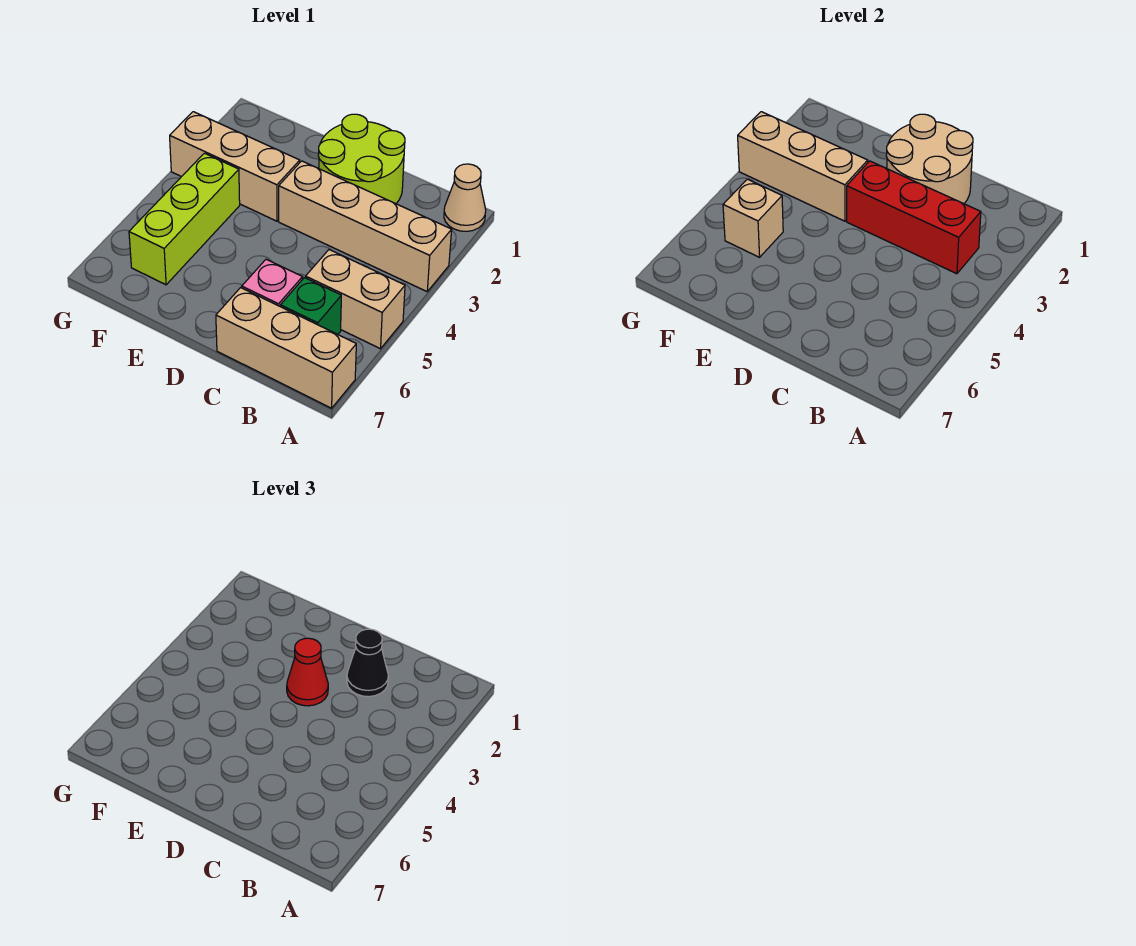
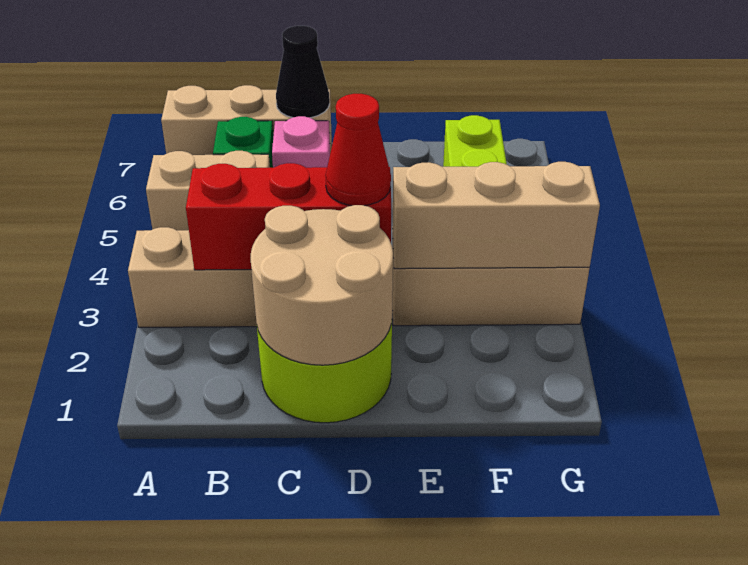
tan 1x1 cone [444,164,486,231] -> none
black 1x1 cone [347,629,388,697] -> black 1x1 cone moved to [276,26,330,118]
tan 1x1 brick [723,179,783,257] -> none

